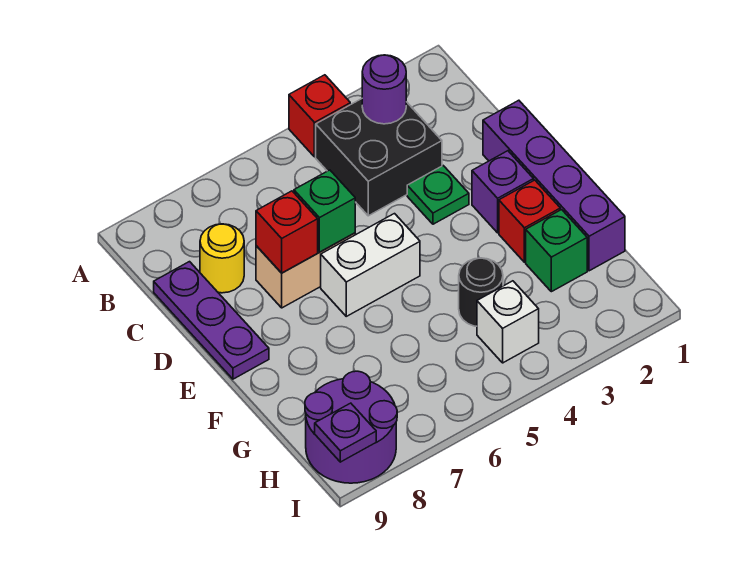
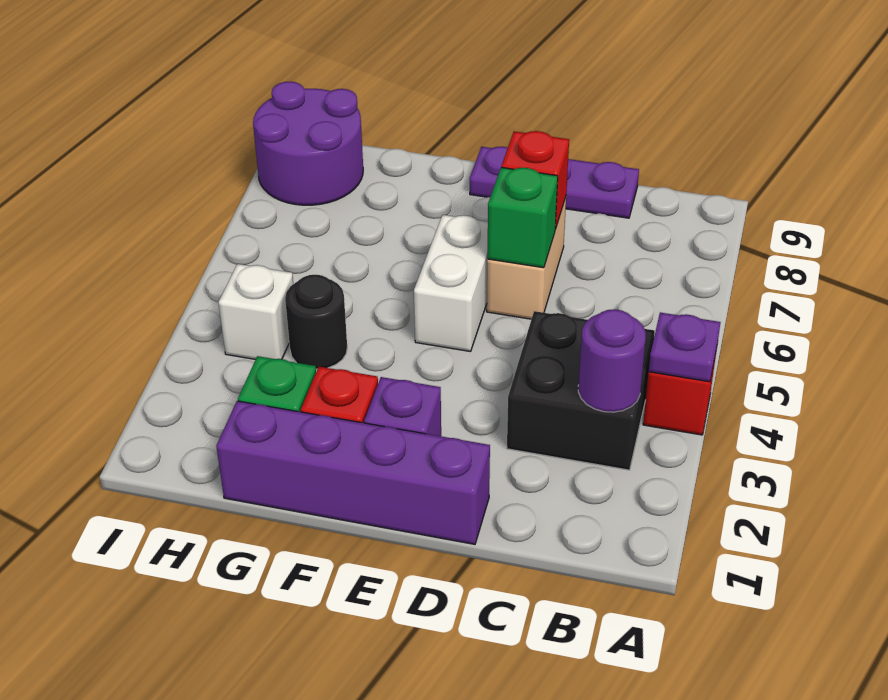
yellow 1x1 round brick [200,224,244,293] -> none
green 1x1 plate [407,166,469,224] -> none
purple 1x1 plate [315,403,376,462] -> purple 1x1 plate moved to [649,312,720,382]

